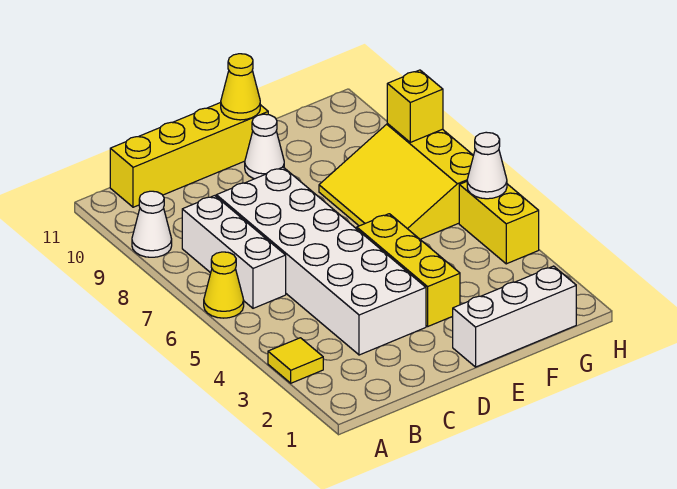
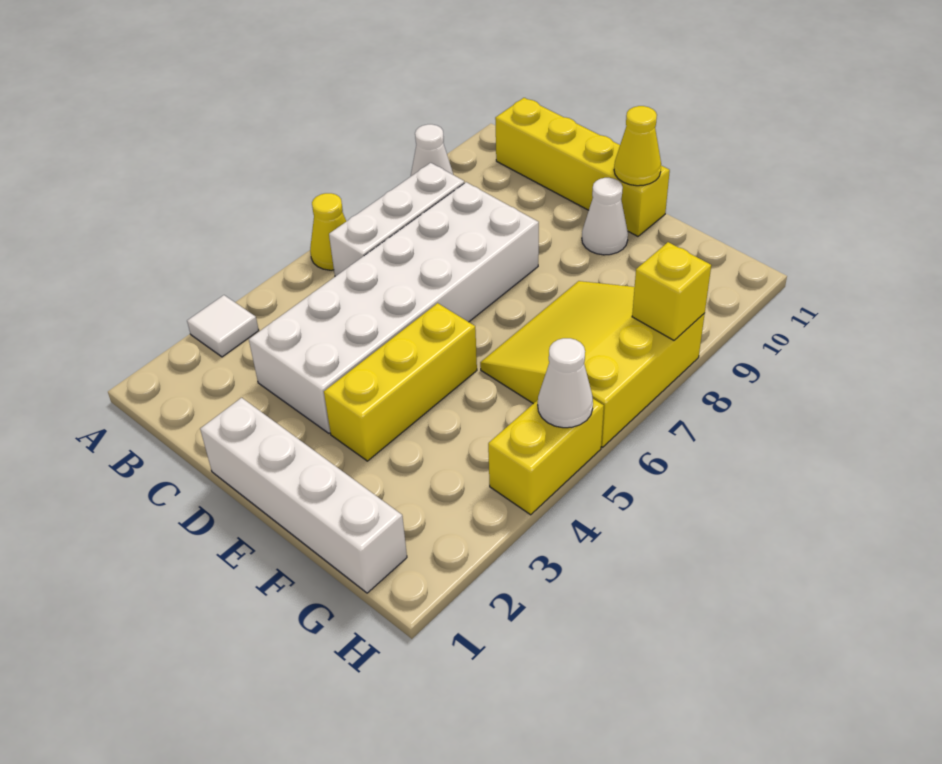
yellow 1x1 tile [268,338,323,383] -> white 1x1 tile [187,295,259,357]
white 1x3 brick [453,266,576,367] -> white 1x4 brick [200,398,407,593]

